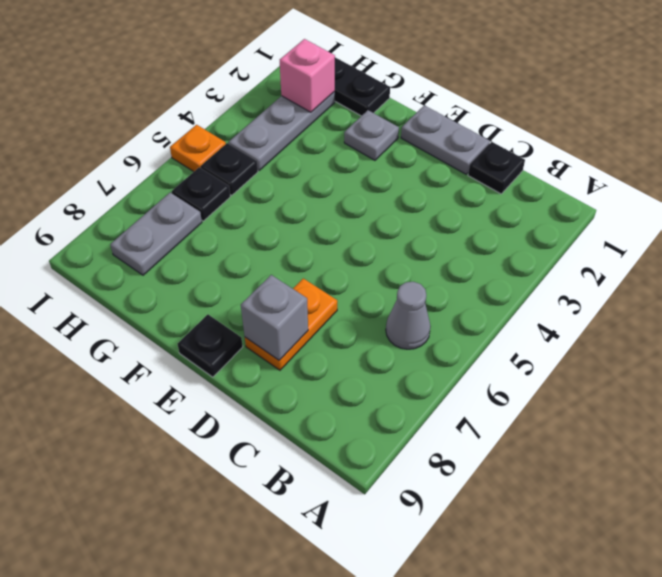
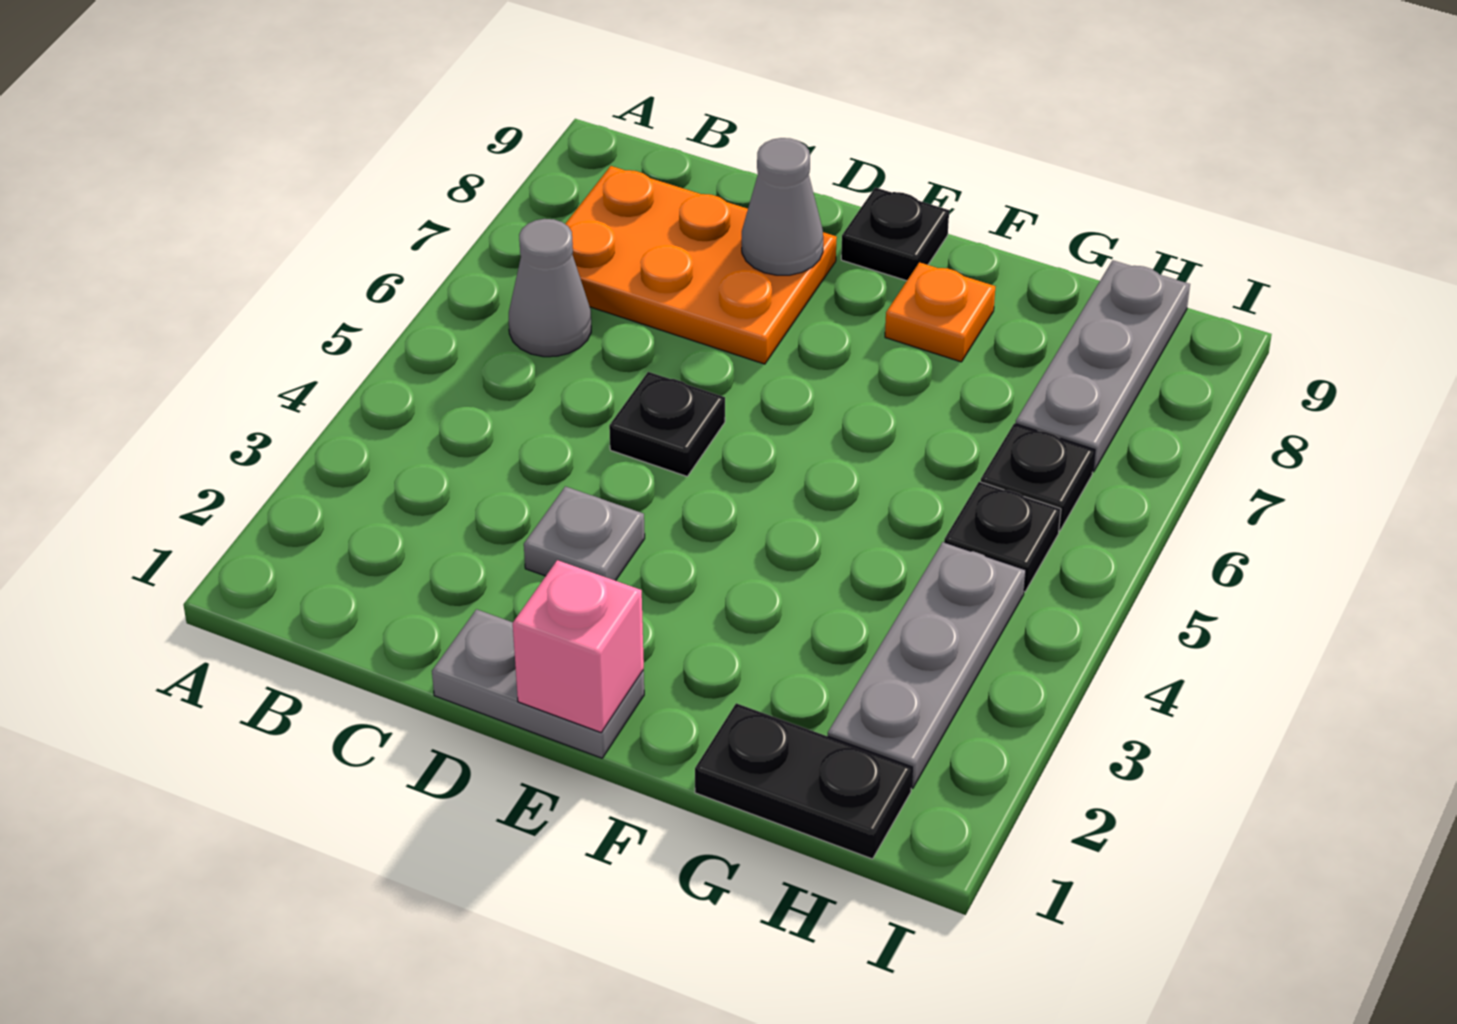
black 1x1 plate [468,142,525,194] -> black 1x1 plate moved to [609,372,725,476]
orange 1x2 plate [245,278,337,370] -> orange 2x3 plate [565,166,837,364]
grey 1x1 brick [241,275,308,360] -> grey 1x1 cone [742,138,823,275]
grey 1x1 plate [344,110,399,160] -> grey 1x1 plate moved to [524,486,645,581]
pink 1x1 brick [280,39,335,112] -> pink 1x1 brick moved to [513,560,644,732]
grey 1x2 plate [110,193,202,275] -> grey 1x3 plate [1016,260,1190,472]
orange 1x1 plate [170,125,226,172] -> orange 1x1 plate moved to [885,262,995,362]

